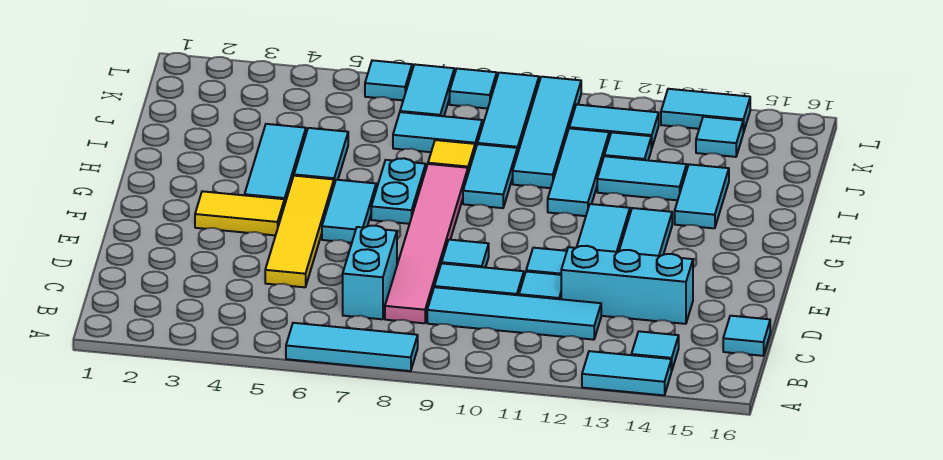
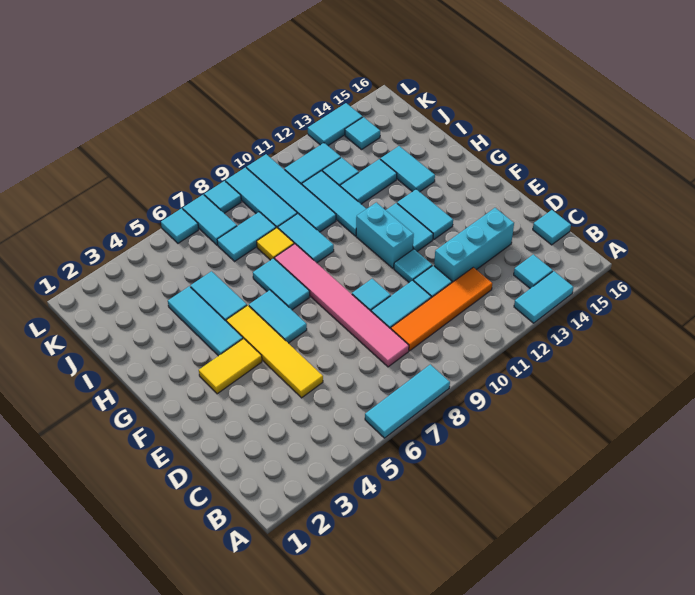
cyan 1x2 brick [343,226,397,319] -> cyan 1x2 brick moved to [356,202,414,268]
cyan 1x4 tile [427,287,601,340] -> orange 1x4 tile [391,267,492,351]
cyan 1x2 plate [371,158,426,224] -> cyan 1x2 tile [253,258,310,310]

